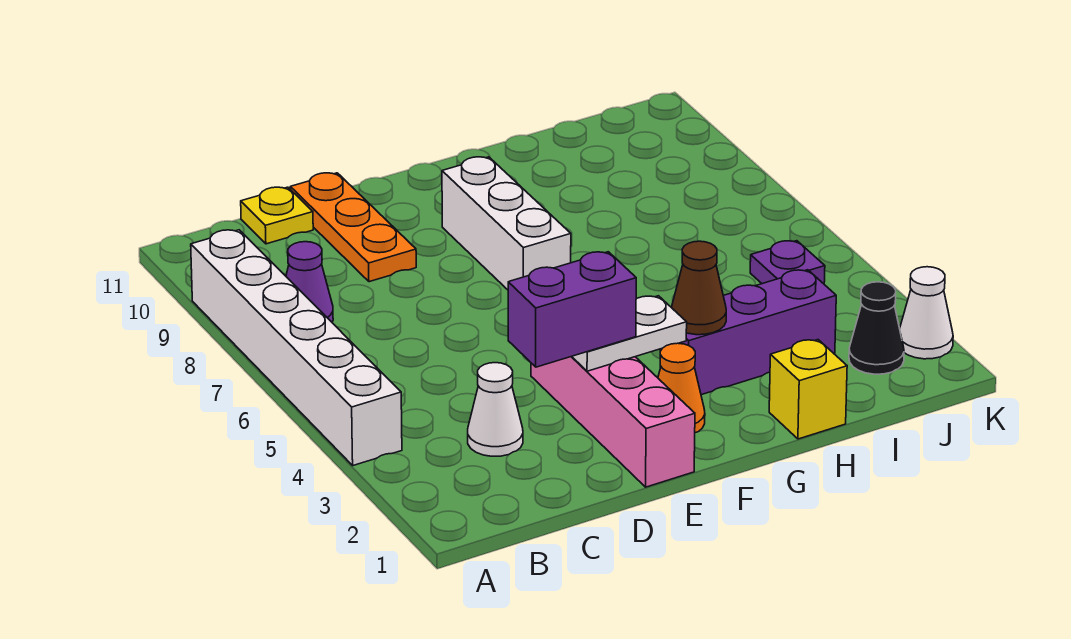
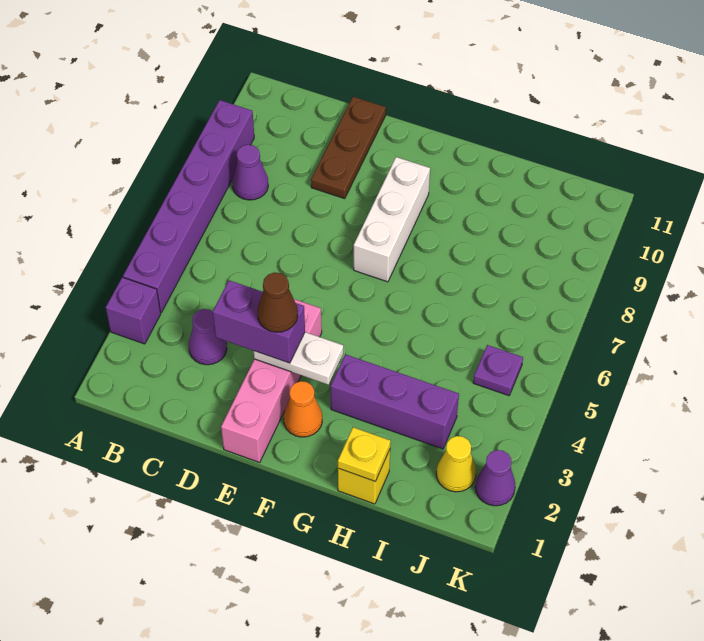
none -> purple 1x1 brick [106,277,161,344]
white 1x6 brick [191,230,402,465] -> purple 1x6 brick [123,100,254,313]
white 1x1 cone [468,363,523,456] -> purple 1x1 cone [189,309,227,365]
yellow 1x1 plate [241,187,313,244] -> yellow 1x1 plate moved to [338,427,390,481]
orange 1x3 plate [290,173,416,282] -> brown 1x3 plate [311,97,386,199]
brown 1x1 cone [671,241,726,335] -> brown 1x1 cone moved to [257,272,298,332]
black 1x1 cone [849,282,904,374] -> yellow 1x1 cone [436,436,476,492]
white 1x1 cone [900,267,953,359] -> purple 1x1 cone [475,450,515,506]

